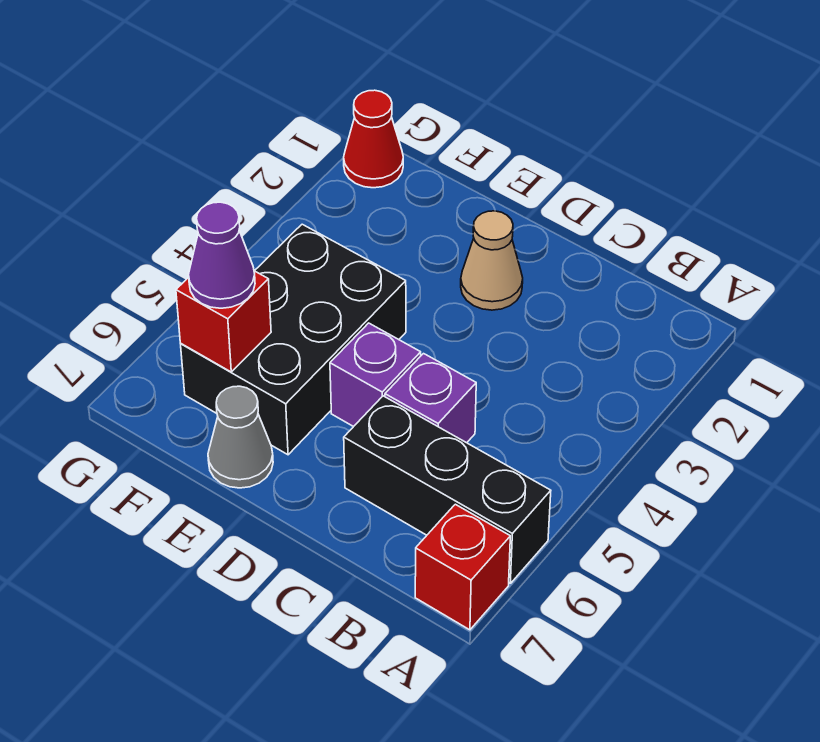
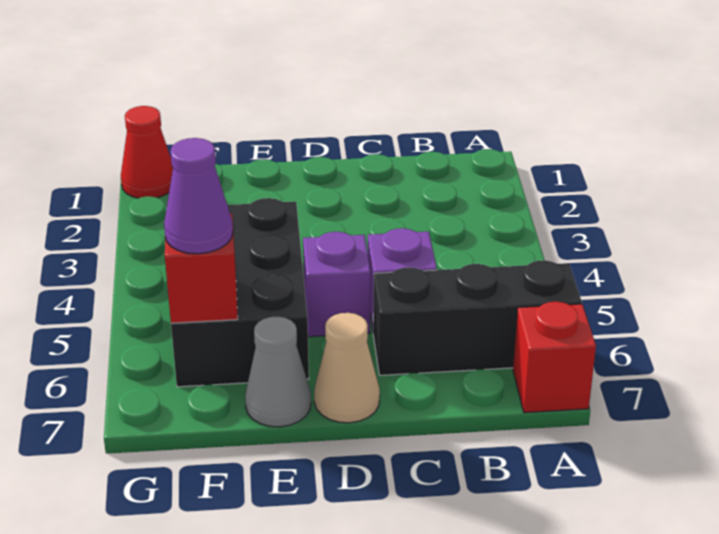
tan 1x1 cone [461,211,523,310] -> tan 1x1 cone moved to [314,313,380,423]

